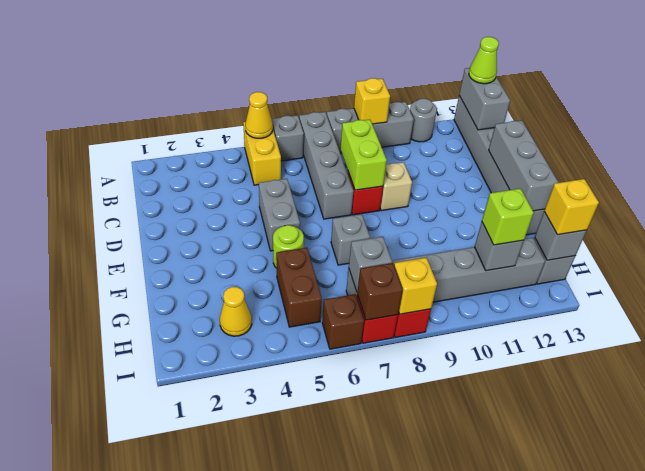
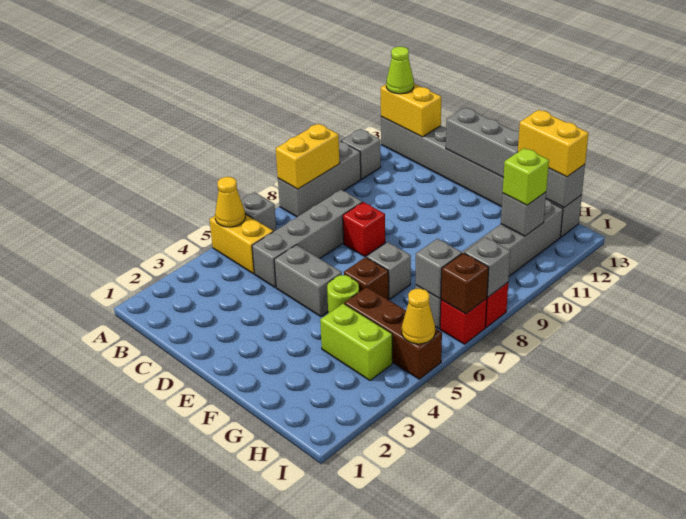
grey 1x4 brick [299,112,354,219] -> grey 1x4 brick turned to [252,190,362,288]
yellow 1x1 brick [354,78,390,124] -> yellow 1x2 brick [276,124,340,189]
grey 1x1 round brick [410,99,437,142] -> grey 1x1 brick [341,129,381,179]
grey 1x2 brick [459,68,510,130] -> yellow 1x2 brick [381,84,441,137]
lime 1x2 brick [340,120,387,190] -> lime 1x2 brick moved to [320,303,392,381]
tan 1x1 brick [380,162,412,211] -> none
brown 1x2 brick [276,248,322,327] -> brown 1x3 brick [344,287,442,379]
yellow 1x1 cone [220,287,252,336] -> yellow 1x1 cone moved to [402,288,435,344]
yellow 1x1 brick [544,179,599,235] -> yellow 1x2 brick [518,110,589,177]
brown 1x1 brick [322,294,364,349] -> brown 1x1 brick moved to [344,257,389,300]
yellow 1x1 brick [394,258,437,314] -> grey 1x1 brick [464,237,511,297]

